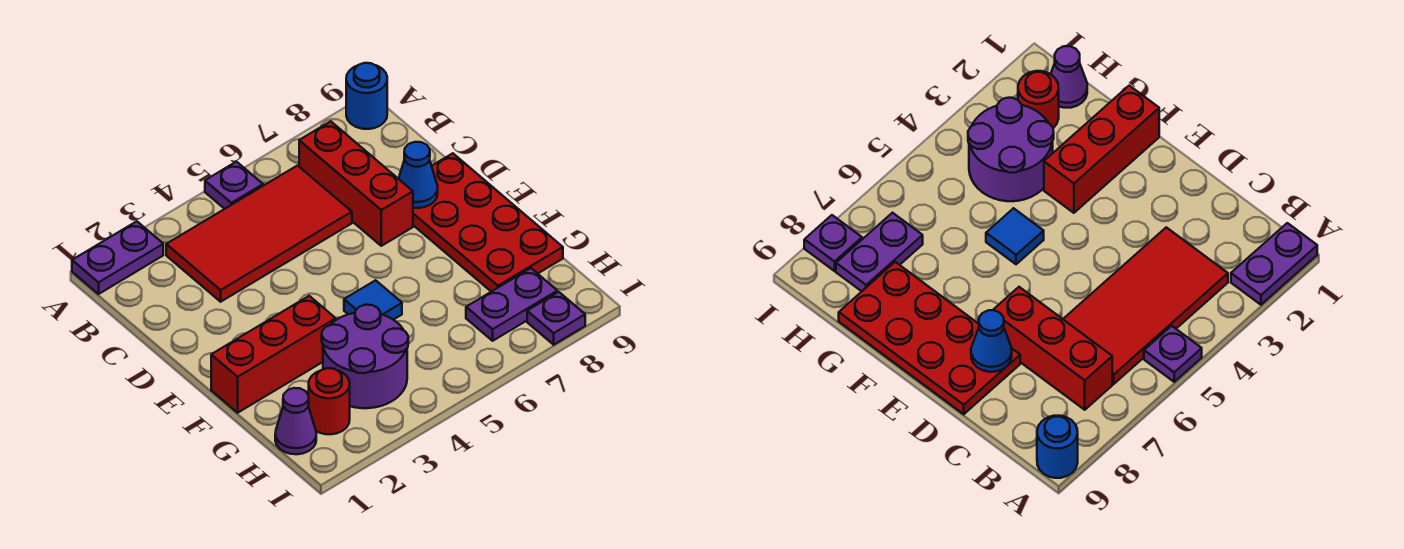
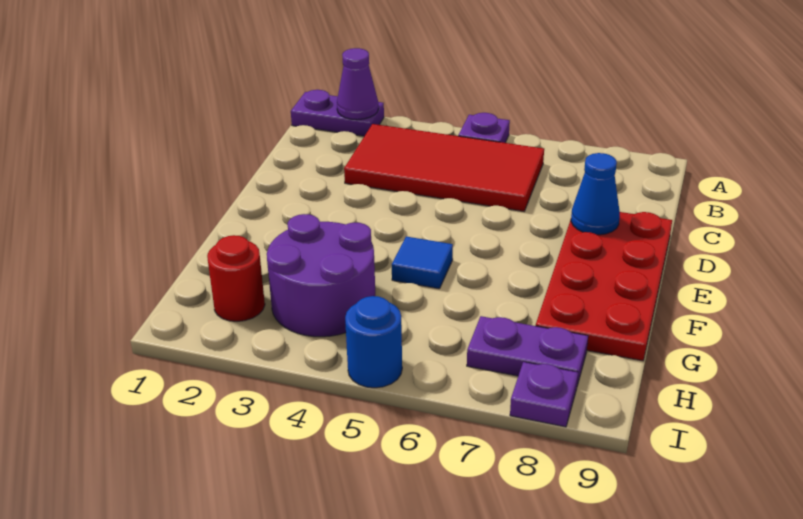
blue 1x1 round brick [346,63,387,129] -> blue 1x1 round brick moved to [345,296,402,388]
red 1x3 brick [299,121,413,246] -> none
red 1x3 brick [211,296,336,413] -> none
purple 1x1 cone [275,388,316,454] -> purple 1x1 cone moved to [337,48,378,120]

